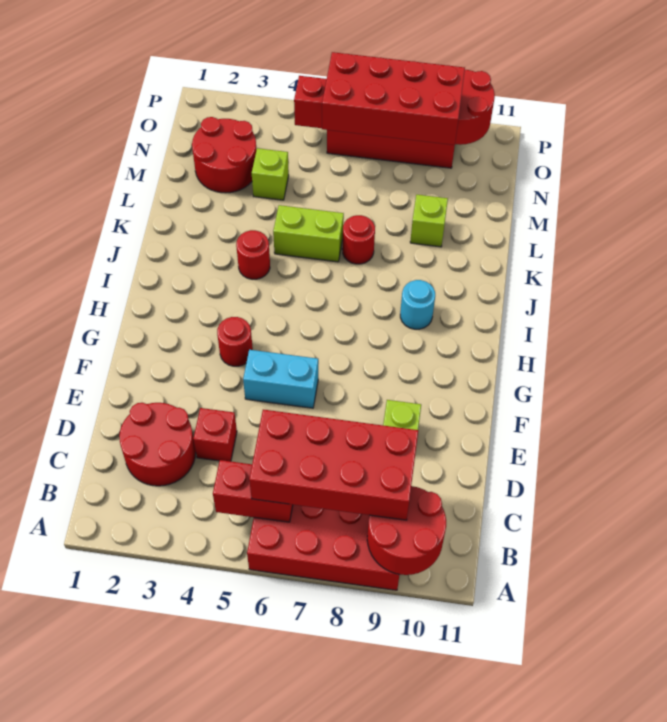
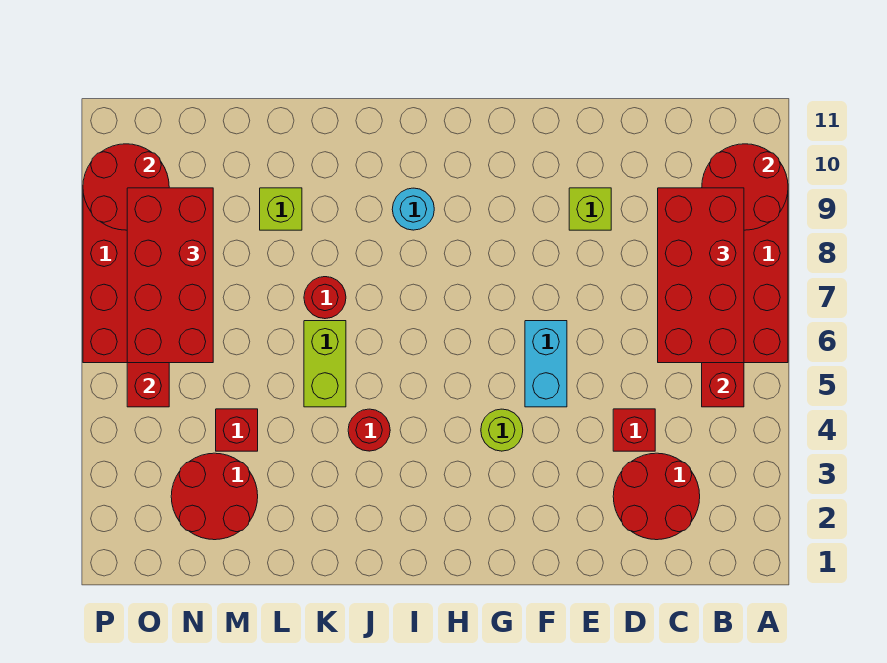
red 1x1 round brick [217,317,253,366] -> lime 1x1 round brick [481,409,523,451]
lime 1x1 brick [252,148,289,200] -> red 1x1 brick [216,409,258,451]

